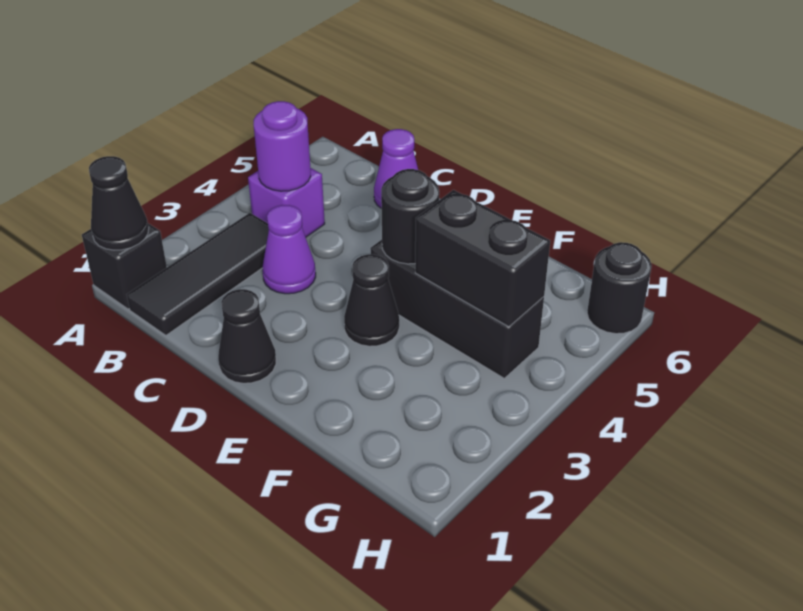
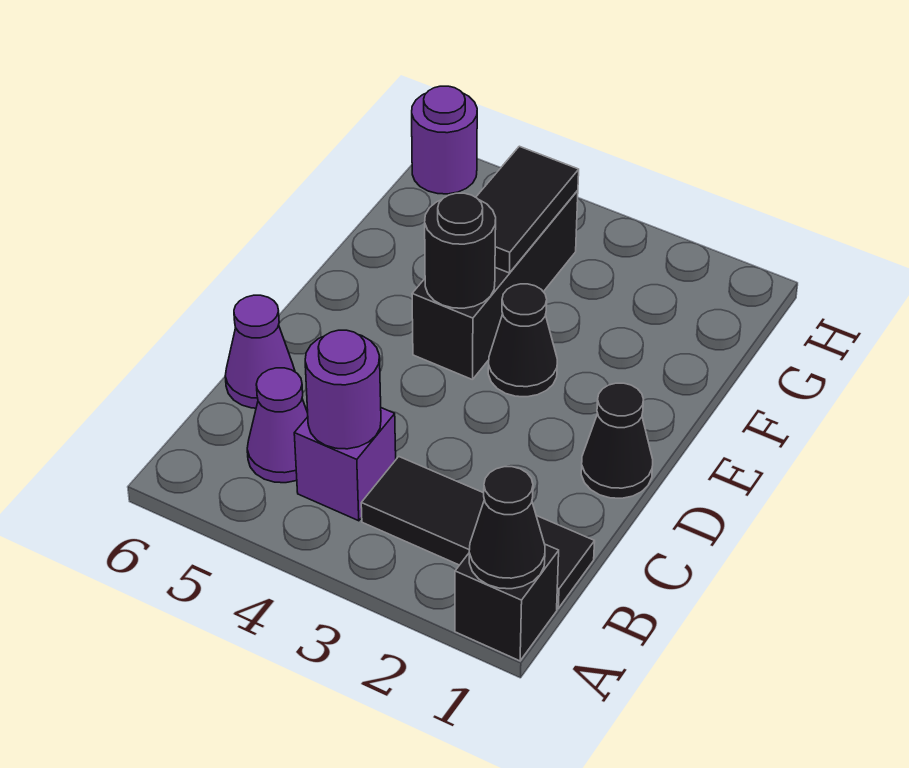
purple 1x1 cone [262,205,316,294] -> purple 1x1 cone moved to [247,368,308,483]
black 1x2 brick [415,190,550,327] -> black 1x2 tile [476,146,579,273]
black 1x1 round brick [587,242,652,334] -> purple 1x1 round brick [412,86,477,194]

